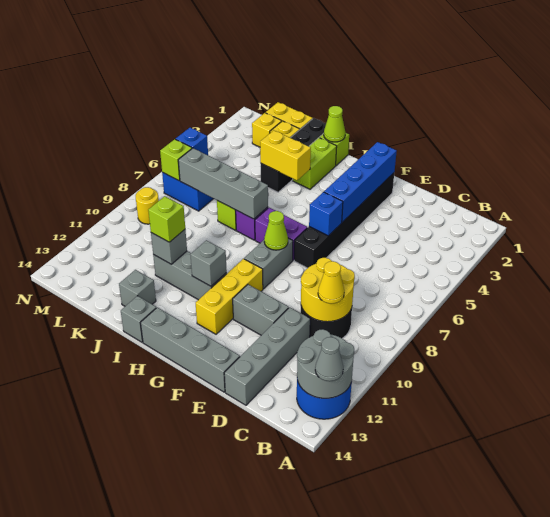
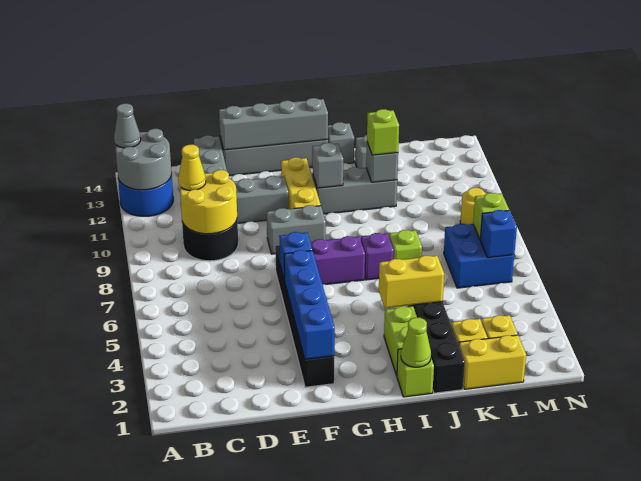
grey 1x2 brick [244,238,293,289] -> grey 1x2 brick turned to [267,205,326,254]
lime 1x1 cone [264,211,288,250] -> none
grey 1x4 brick [178,148,268,219] -> grey 1x4 brick moved to [219,98,328,150]

